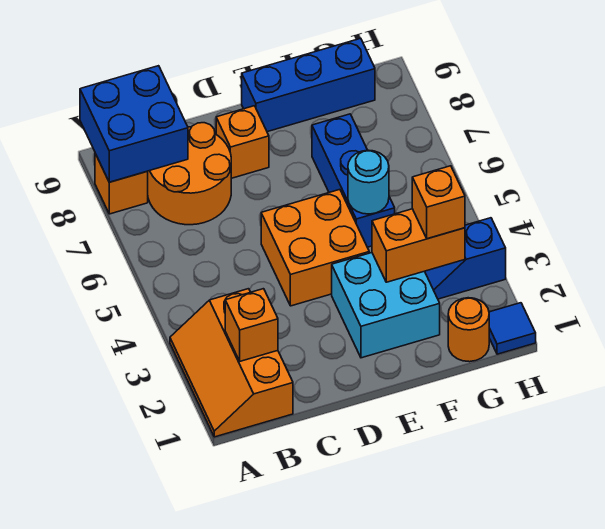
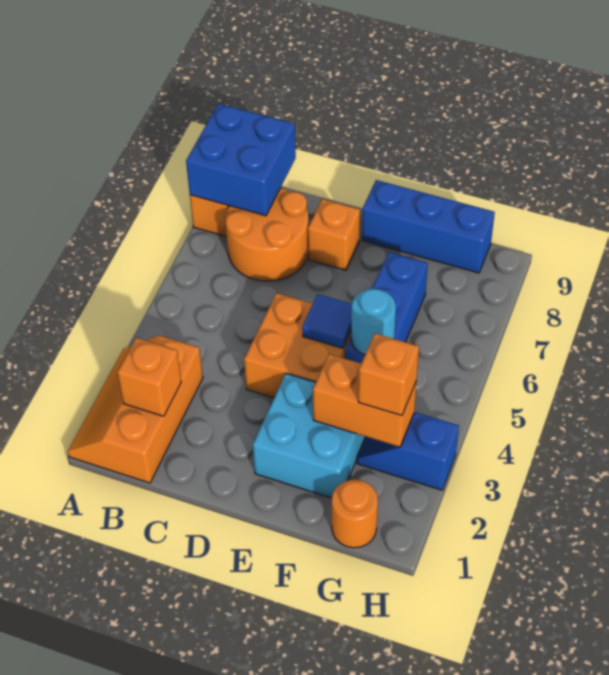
blue 1x1 tile [489,303,536,354] -> blue 1x1 tile moved to [302,294,352,348]

